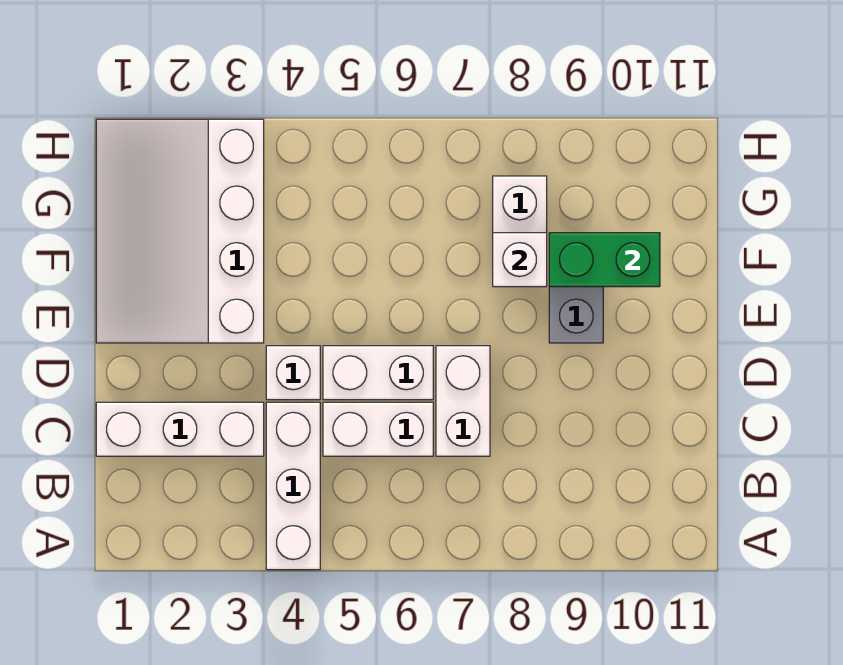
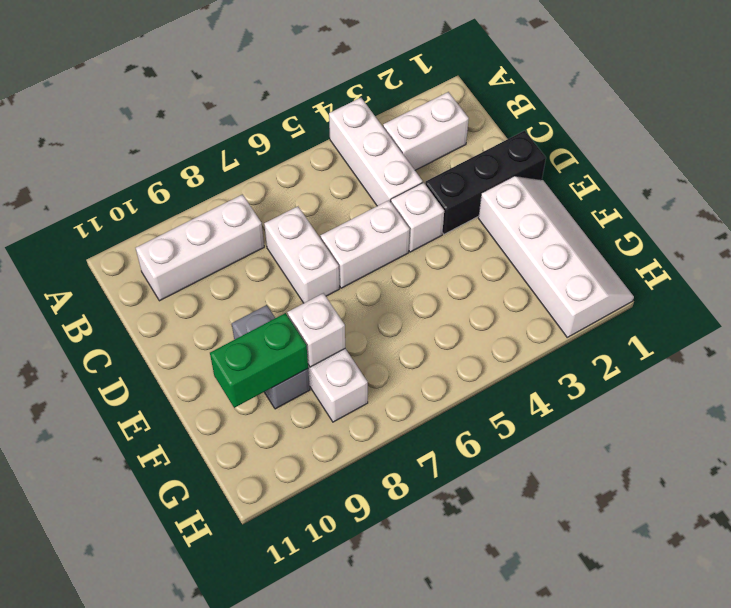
white 1x3 brick [96,402,264,456] -> white 1x3 brick moved to [136,194,264,301]
white 1x2 brick [323,402,433,456] -> white 1x2 brick moved to [383,92,469,170]
none -> black 1x3 brick [425,131,546,234]
white 3x4 slope [96,119,264,343] -> white 2x4 slope [478,176,634,337]

